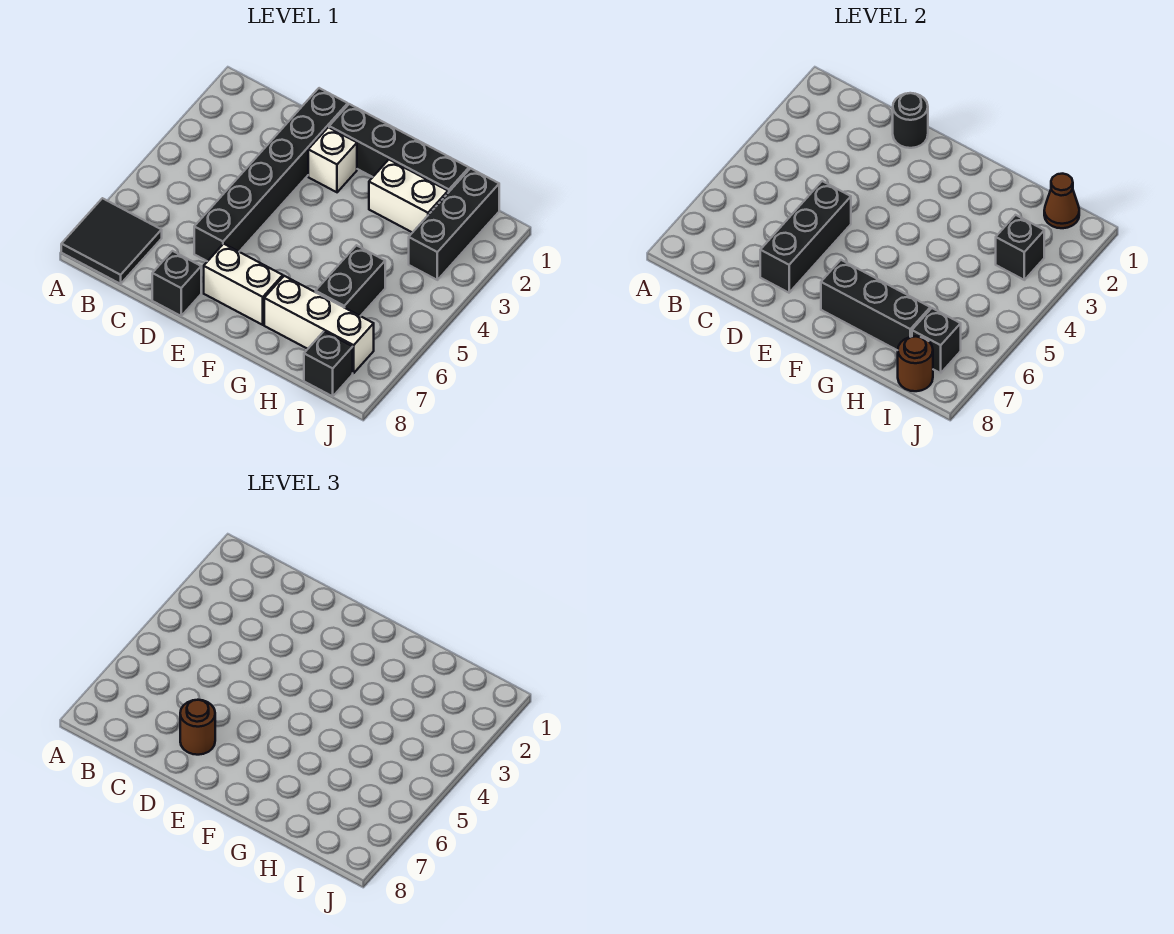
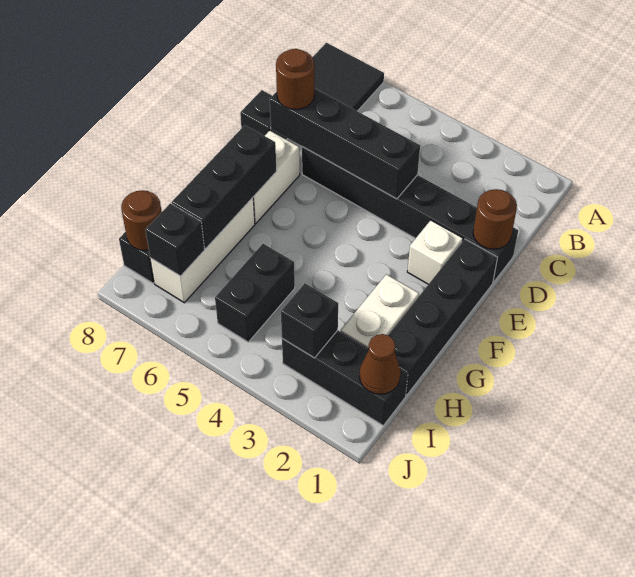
black 1x1 round brick [893,93,928,148] -> brown 1x1 round brick [473,189,517,249]
black 1x3 brick [760,181,851,293] -> black 1x4 brick [270,88,420,199]
black 1x2 brick [316,245,385,316] -> black 1x2 brick turned to [215,244,295,342]

